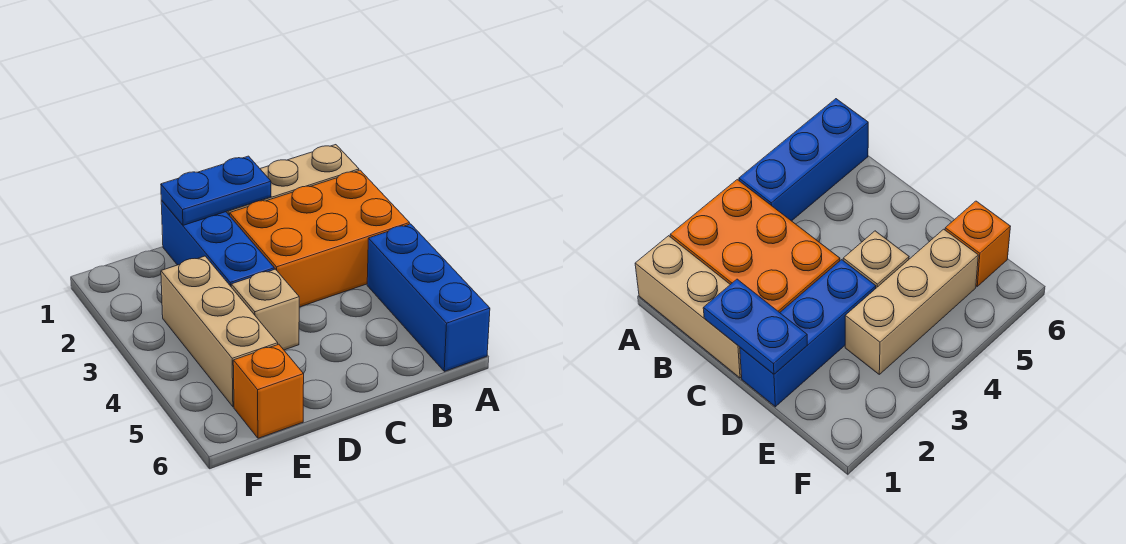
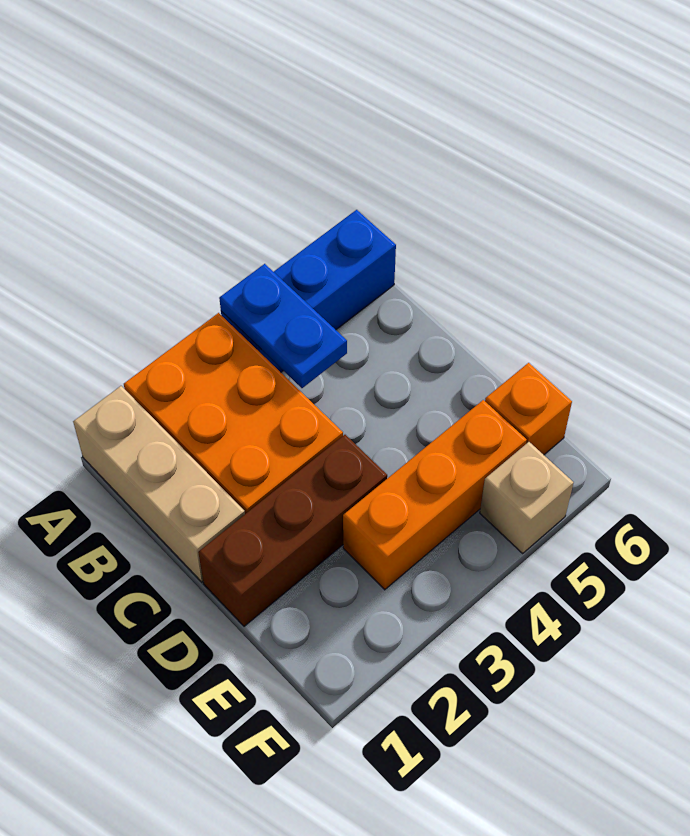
blue 1x2 plate [161,156,271,225] -> blue 1x2 plate moved to [219,264,347,388]
blue 1x3 brick [161,200,274,286] -> brown 1x3 brick [198,435,387,626]
tan 1x1 brick [231,269,299,350] -> tan 1x1 brick moved to [480,442,574,553]
tan 1x3 brick [161,256,278,407] -> orange 1x3 brick [343,400,527,590]

